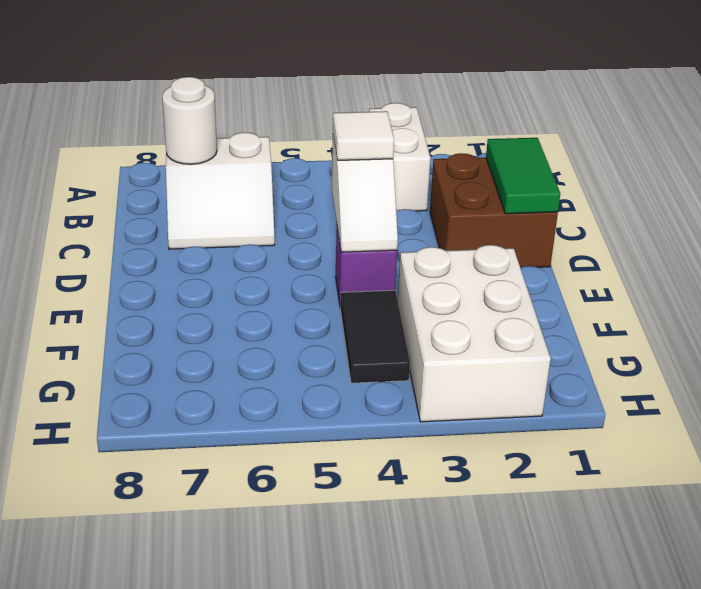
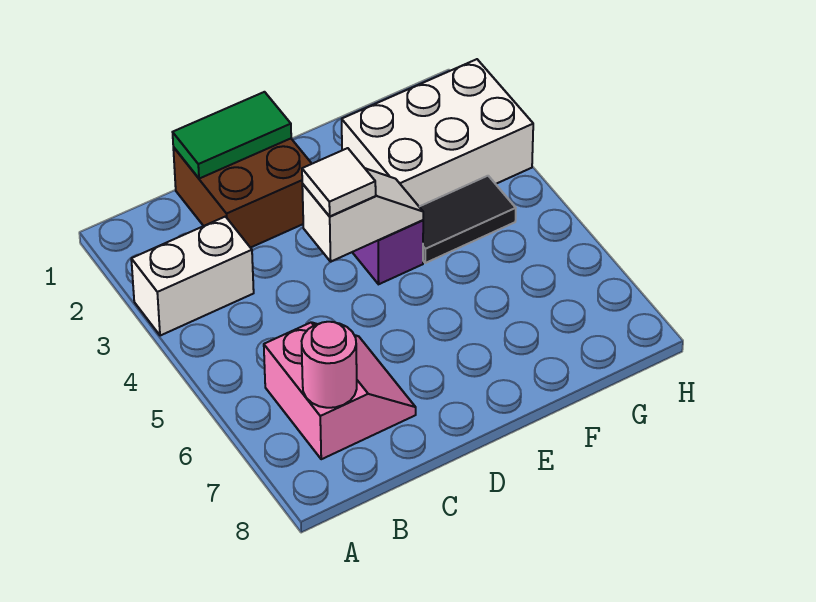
white 2x2 slope [166,132,275,249] -> pink 2x2 slope [264,322,416,459]
white 1x1 round brick [162,77,217,164] -> pink 1x1 round brick [302,322,357,408]

